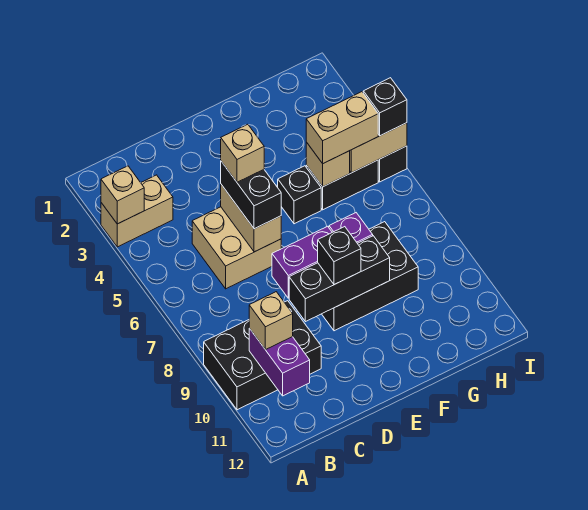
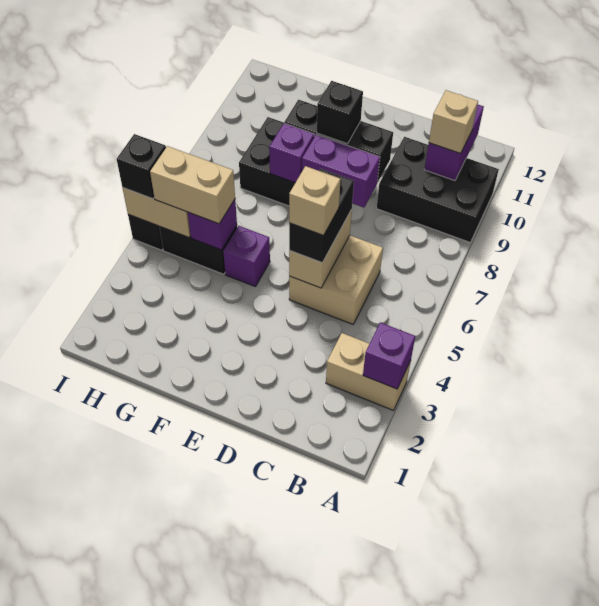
tan 1x1 brick [101,166,144,224] -> purple 1x1 brick [363,322,415,389]
black 1x1 brick [278,166,321,224] -> purple 1x1 brick [223,226,270,287]
tan 1x1 brick [306,142,350,187] -> purple 1x1 brick [188,199,237,250]

